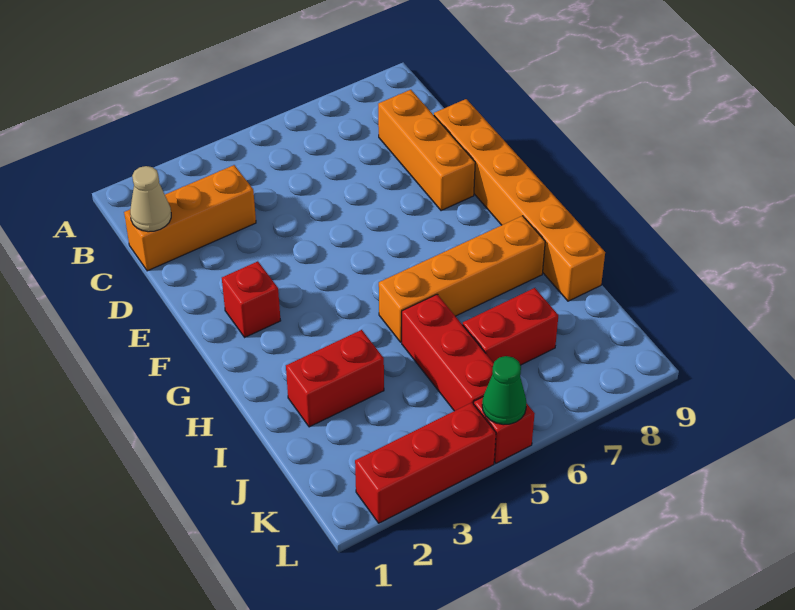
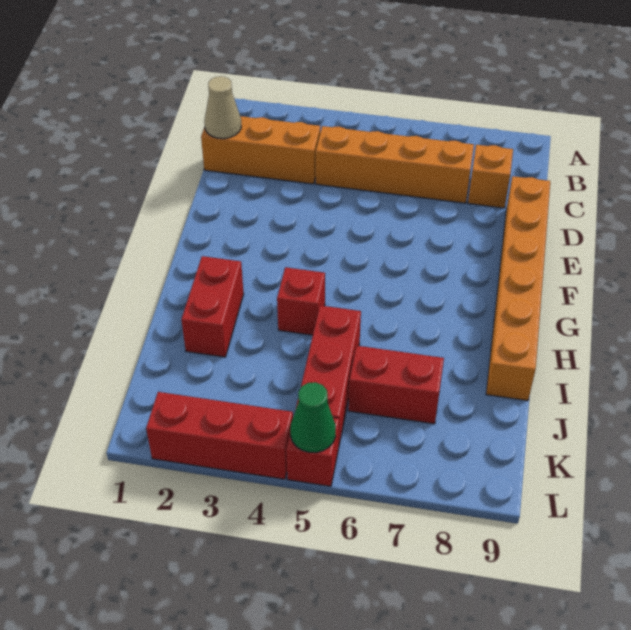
orange 1x3 brick [378,90,475,211] -> orange 1x1 brick [468,145,513,208]
red 1x1 brick [222,261,281,337] -> red 1x1 brick moved to [277,267,325,335]
orange 1x4 brick [379,216,545,342] -> orange 1x4 brick moved to [316,126,474,203]
red 1x2 brick [286,330,384,427] -> red 1x2 brick turned to [181,256,244,357]

